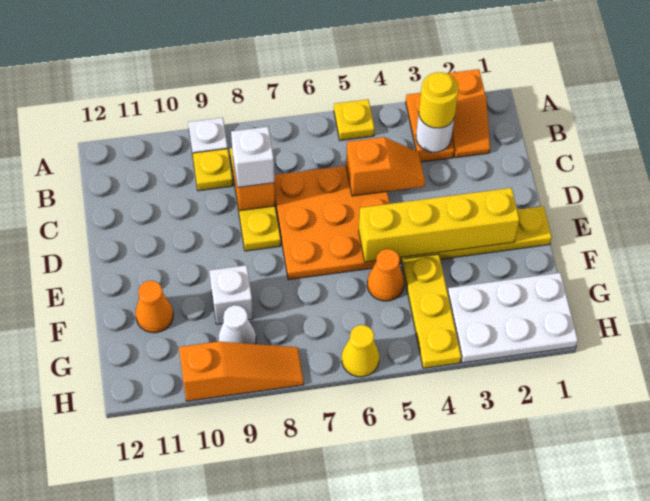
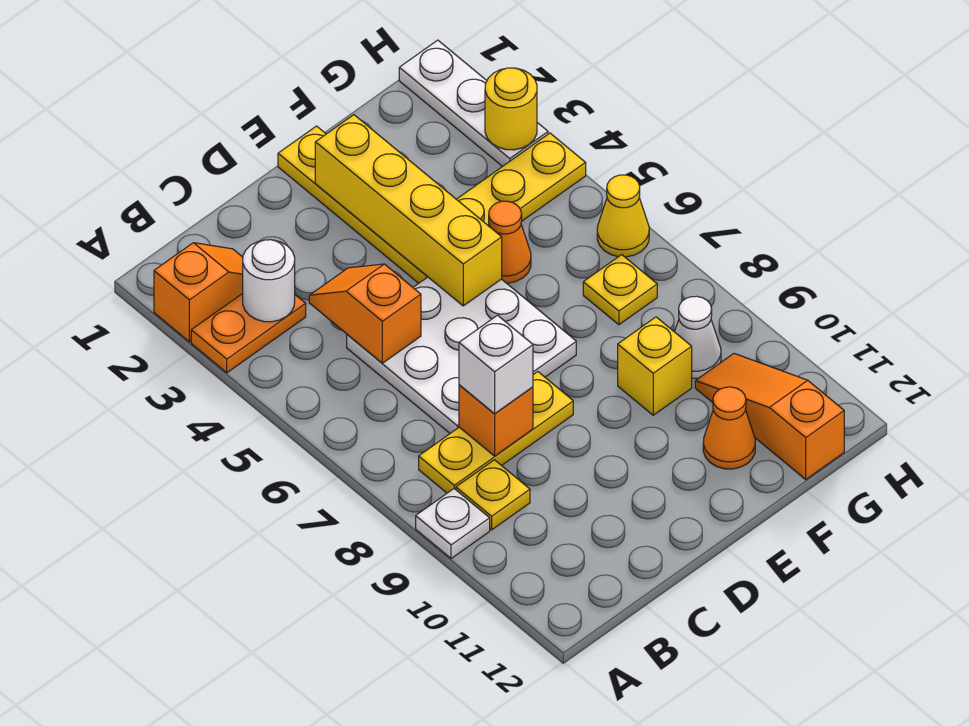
yellow 1x1 plate [334,99,375,140] -> yellow 1x1 plate moved to [583,255,657,325]
yellow 1x1 round brick [419,72,459,128] -> yellow 1x1 round brick moved to [485,68,537,150]
orange 3x3 plate [274,166,401,280] -> white 3x3 plate [347,277,576,433]
white 1x1 brick [209,265,253,324] -> yellow 1x1 brick [618,317,692,415]
white 2x3 plate [448,273,578,363] -> white 1x3 plate [399,40,548,166]
orange 1x3 slope [179,342,304,401] -> orange 1x3 slope moved to [695,354,844,479]

